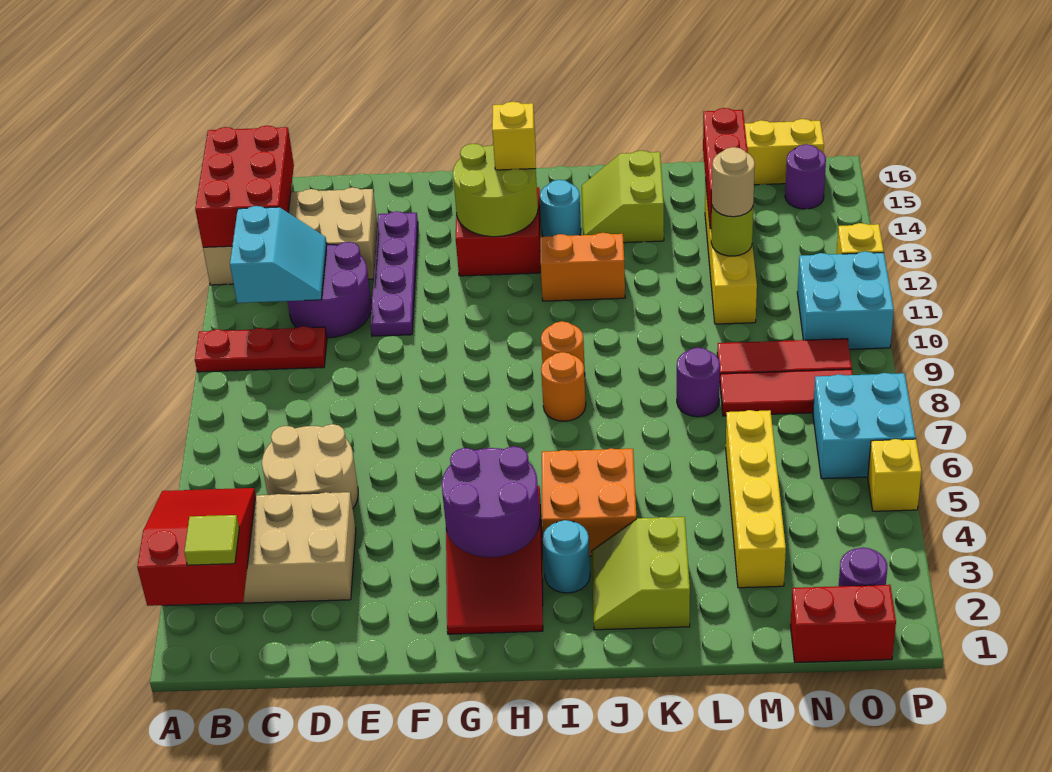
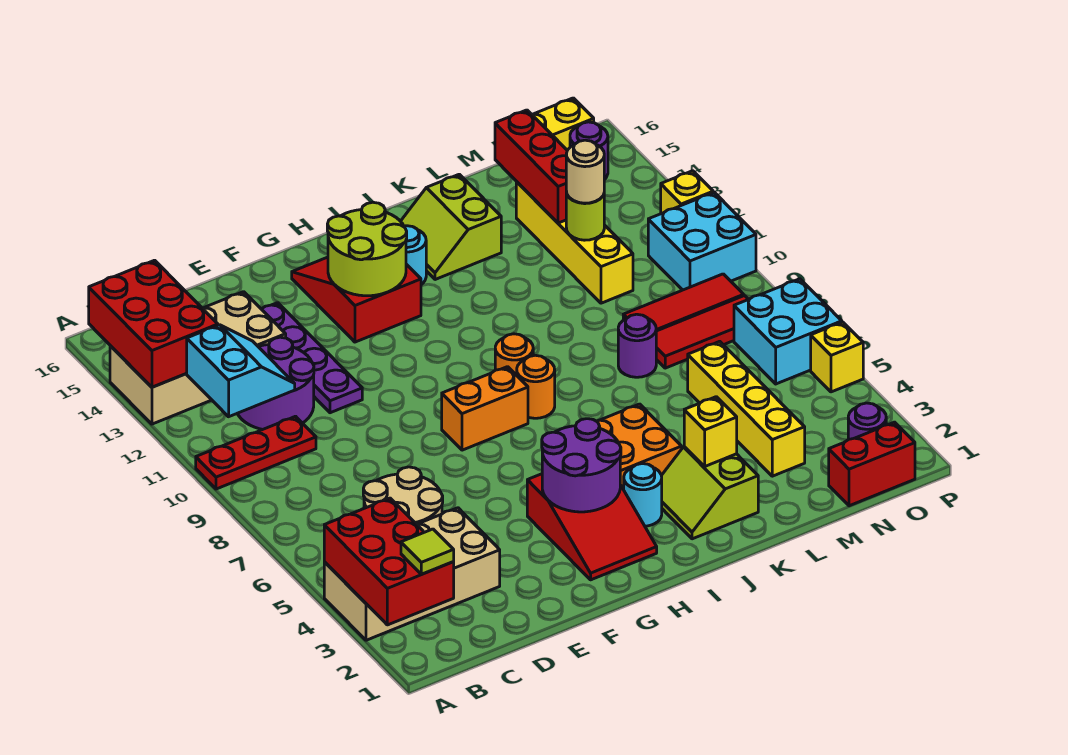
red 2x3 slope [137,488,256,606] -> red 2x3 brick [324,498,454,625]
yellow 1x1 brick [492,102,536,170] -> yellow 1x1 brick moved to [684,397,737,466]
orange 1x2 brick [540,233,625,301] -> orange 1x2 brick moved to [442,367,528,450]

